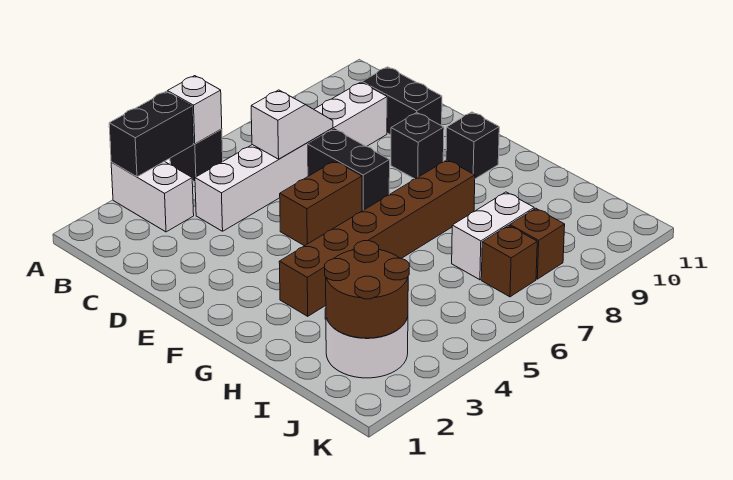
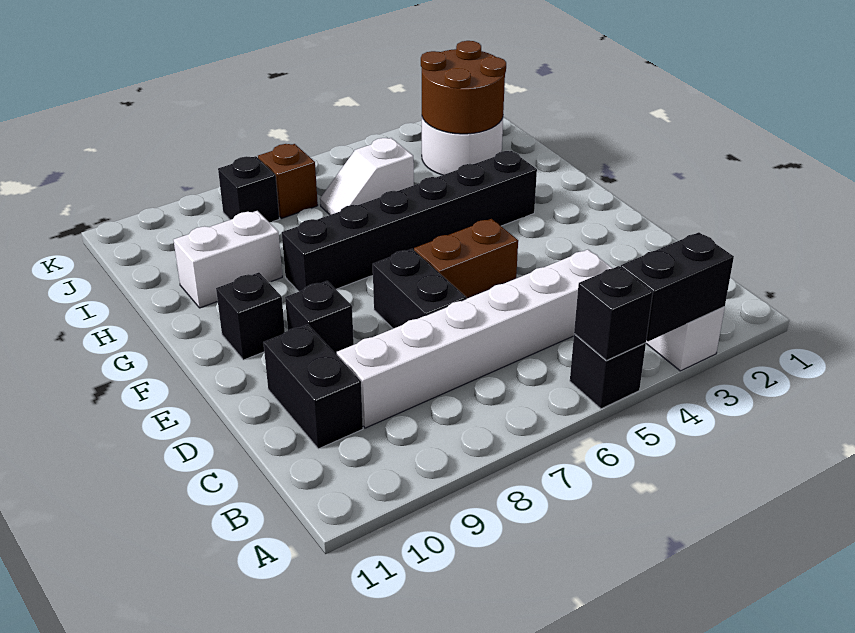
white 1x1 brick [168,76,222,144] -> black 1x1 brick [574,266,653,361]
white 1x2 slope [251,90,333,159] -> white 1x2 slope moved to [320,138,414,215]
brown 1x6 brick [279,160,475,316] -> black 1x6 brick [282,151,537,291]
white 1x2 brick [452,192,534,280] -> white 1x2 brick moved to [174,211,282,308]
brown 1x1 brick [510,208,565,279] -> black 1x1 brick [218,156,279,222]

